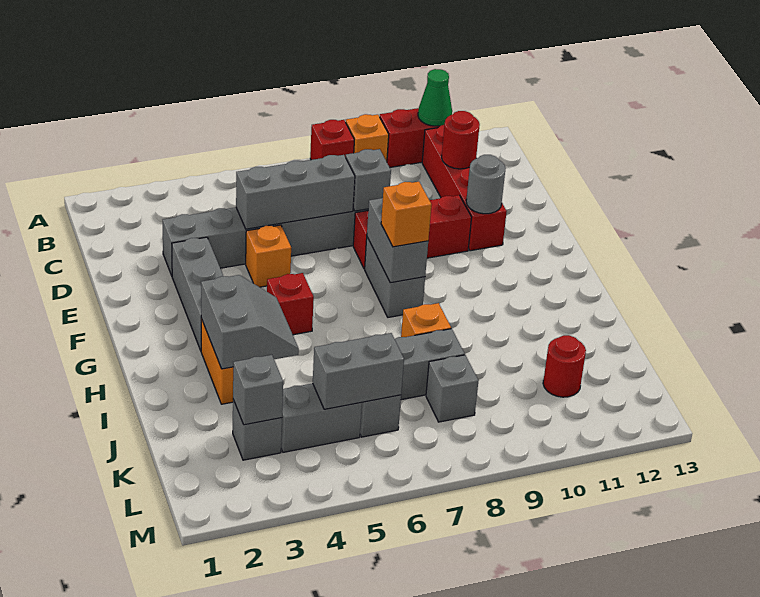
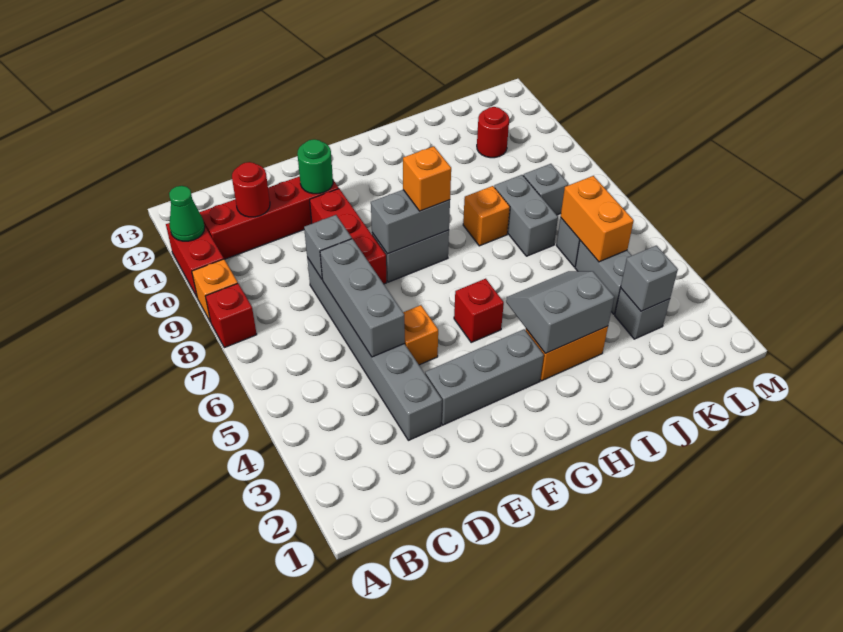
grey 1x1 round brick [466,155,506,214] -> green 1x1 round brick [297,139,333,194]
grey 1x2 brick [313,333,404,409] -> orange 1x2 brick [561,176,634,262]

